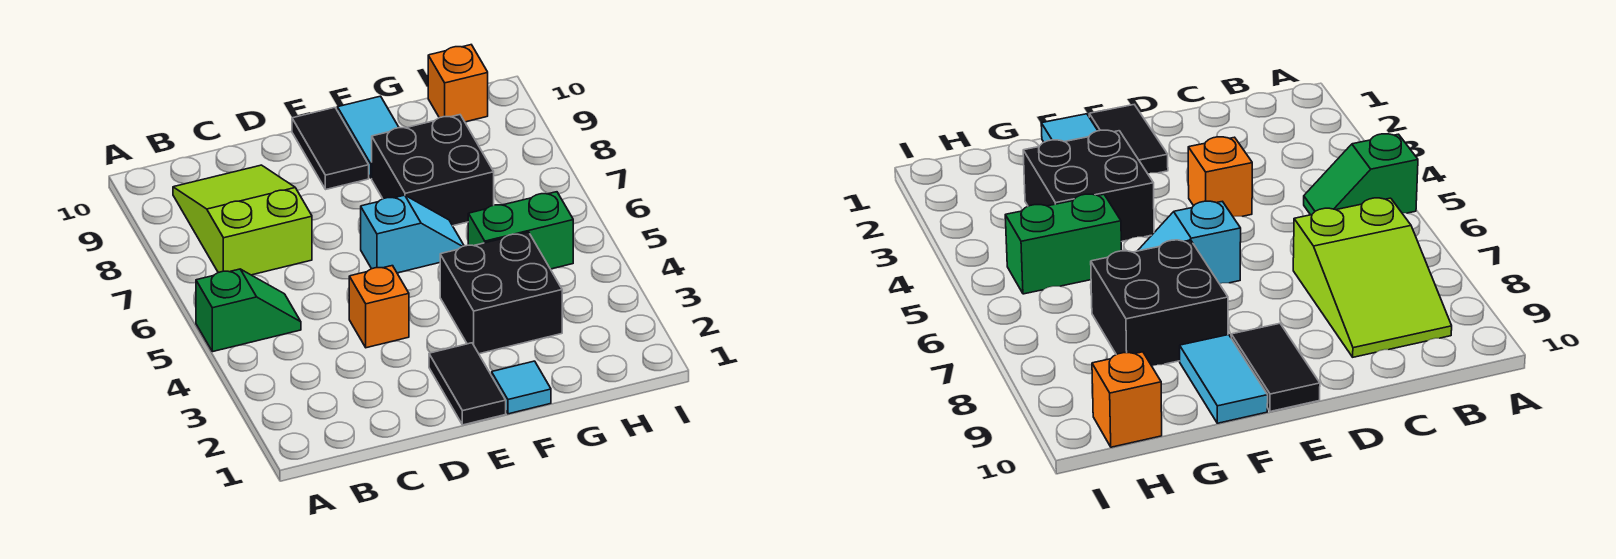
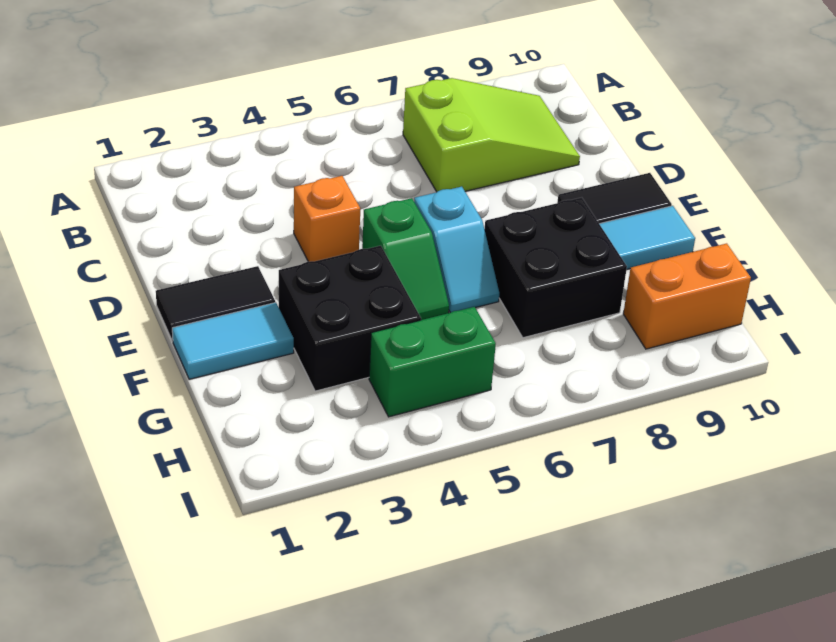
green 1x2 slope [196,269,301,352] -> green 1x2 slope moved to [362,198,449,320]
cyan 1x1 tile [492,361,551,414] -> cyan 1x2 tile [172,302,294,379]
green 1x2 brick [468,192,573,269] -> green 1x2 brick turned to [369,307,496,417]
orange 1x1 brick [428,45,488,122] -> orange 1x2 brick [623,243,751,349]

